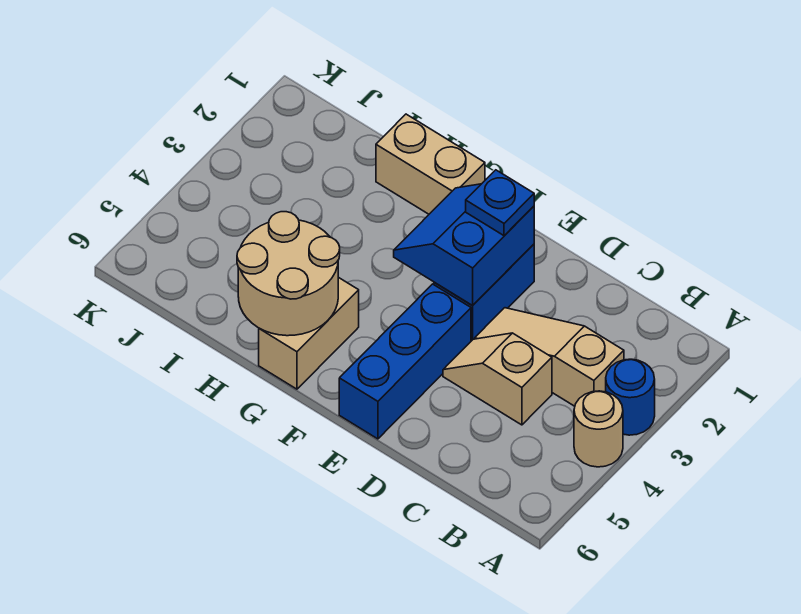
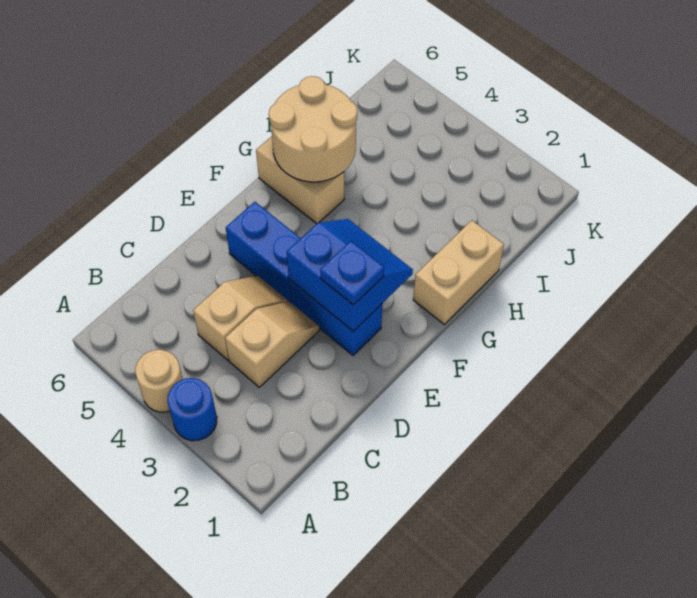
tan 1x3 slope [475,308,624,406] -> tan 1x2 slope [225,301,319,387]
blue 1x3 brick [339,284,471,439] -> blue 1x2 brick [226,202,301,302]

